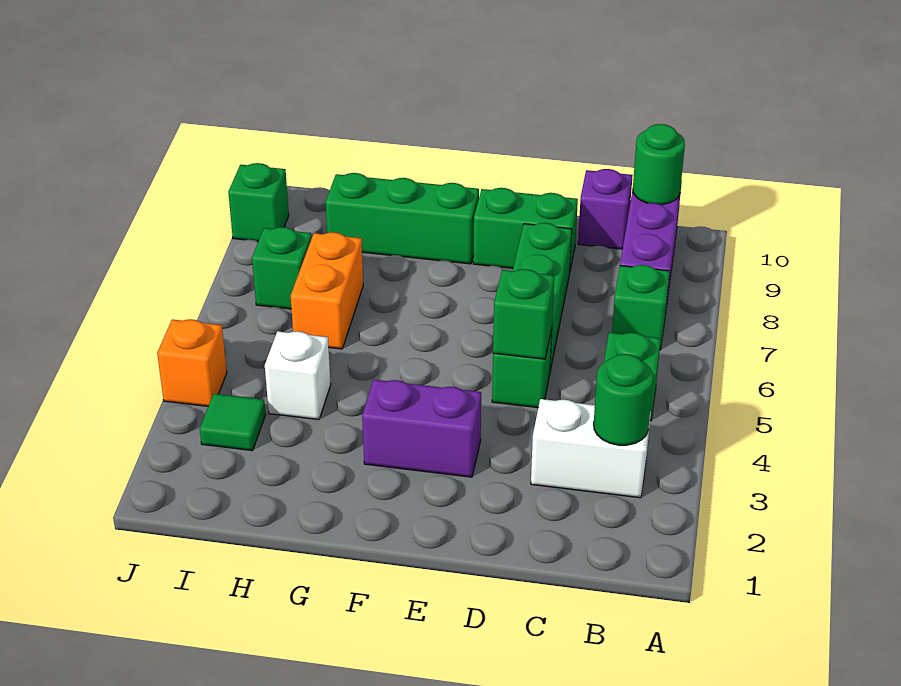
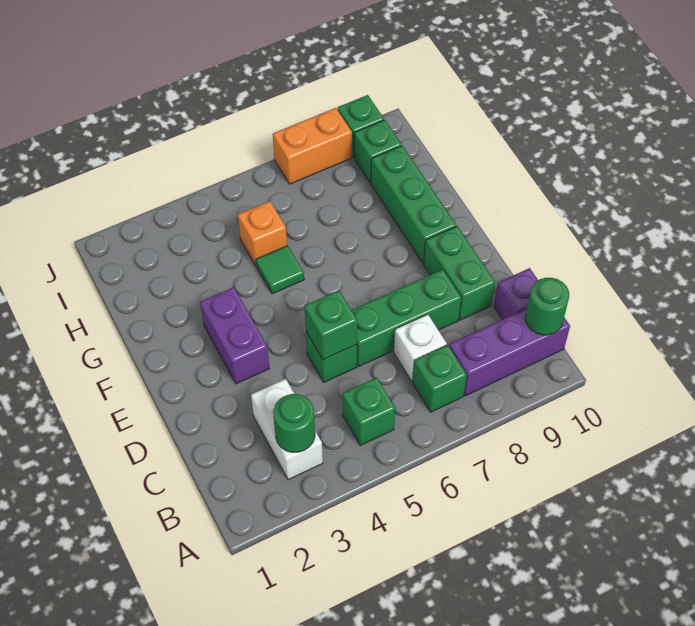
white 1x1 brick [265,331,331,420] -> white 1x1 brick moved to [394,314,447,381]
orange 1x2 brick [291,232,363,349] -> orange 1x2 brick moved to [273,108,352,184]
green 1x1 tile [200,394,266,451] -> green 1x1 tile moved to [256,245,304,294]
green 1x1 brick [252,227,312,309] -> green 1x1 brick moved to [354,120,402,183]
orange 1x1 brick [157,319,227,406] -> orange 1x1 brick moved to [238,201,287,265]

